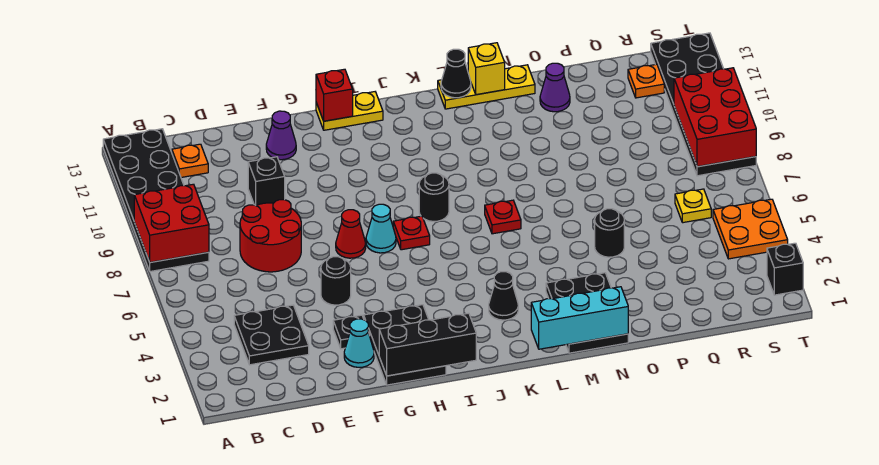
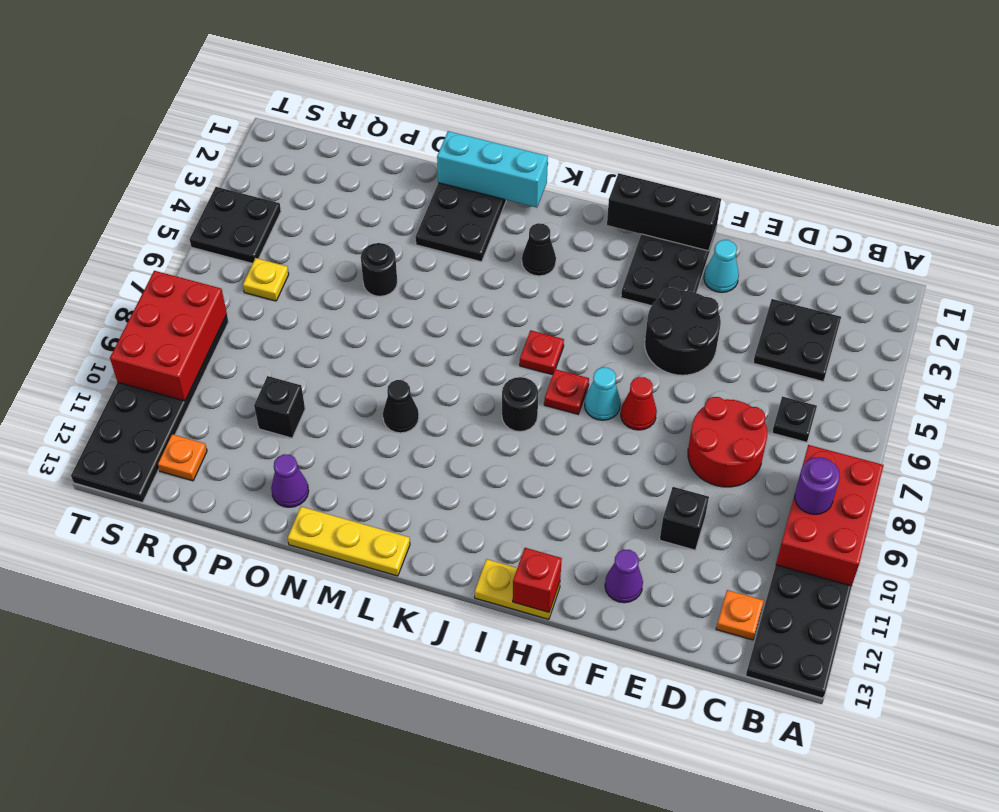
red 2x2 brick [134,184,209,262] -> red 2x3 brick [776,445,884,586]
none -> purple 1x1 round brick [795,457,840,514]
black 1x1 plate [333,315,370,349] -> black 1x1 plate moved to [772,396,817,442]
black 1x1 round brick [321,257,351,305] -> black 2x2 round brick [645,288,721,375]
red 1x1 plate [485,200,521,234] -> red 1x1 plate moved to [520,330,564,375]
black 1x1 cone [441,49,471,98] -> black 1x1 cone moved to [383,380,419,433]
yellow 1x1 brick [468,43,505,95] -> none
orange 2x2 plate [713,199,788,259] -> black 2x2 plate [189,187,281,264]
black 1x1 brick [767,243,803,295] -> black 1x1 brick moved to [254,376,305,438]

